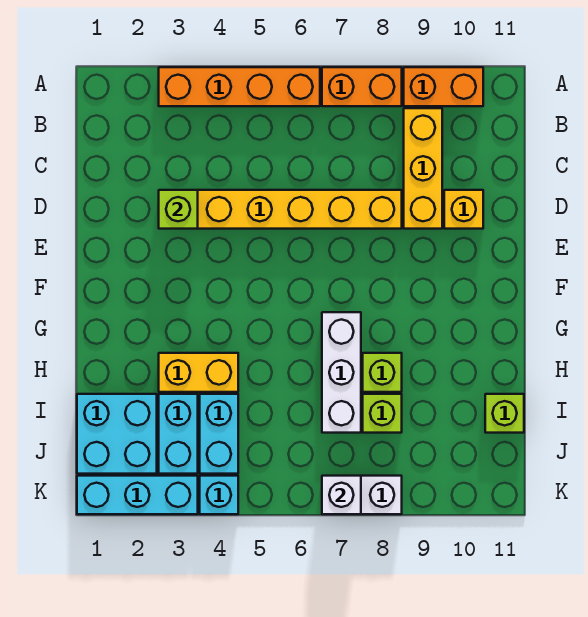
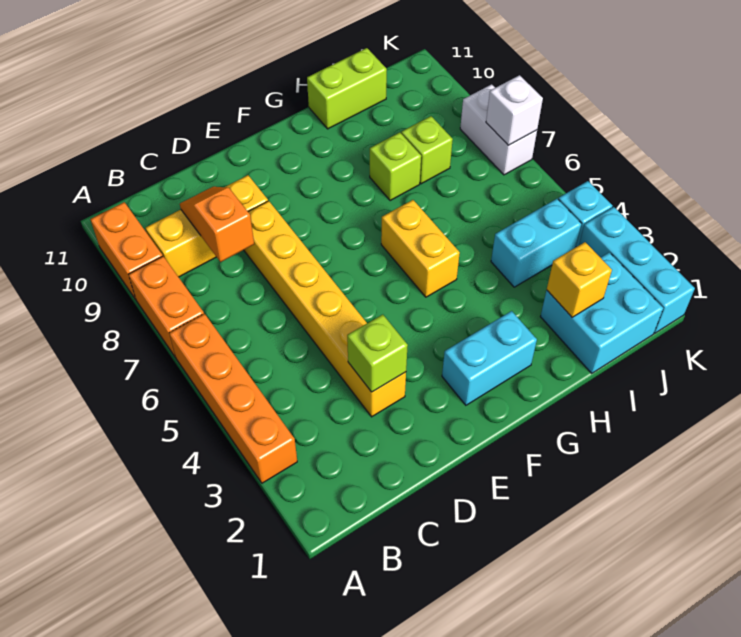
none -> orange 1x2 slope [180,187,254,262]
yellow 1x1 brick [444,190,483,229] -> yellow 1x1 brick moved to [547,242,612,317]
white 1x3 brick [322,312,361,433] -> none
yellow 1x2 brick [159,353,238,392] -> yellow 1x2 brick moved to [381,200,460,297]
cyan 1x2 brick [159,394,198,474] -> cyan 1x2 brick moved to [442,311,537,405]
lime 1x1 brick [485,394,524,433] -> lime 1x2 brick [307,48,387,129]

